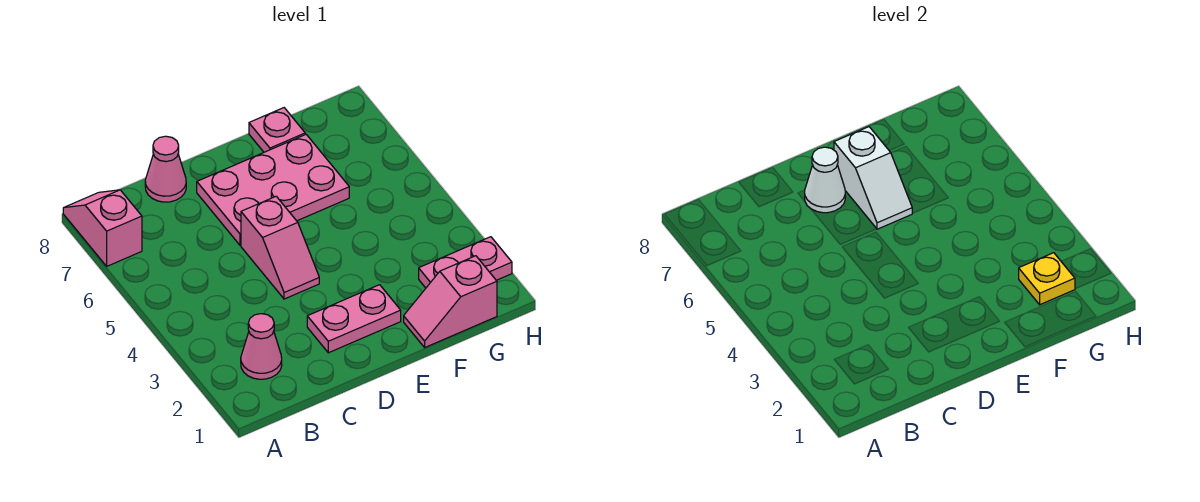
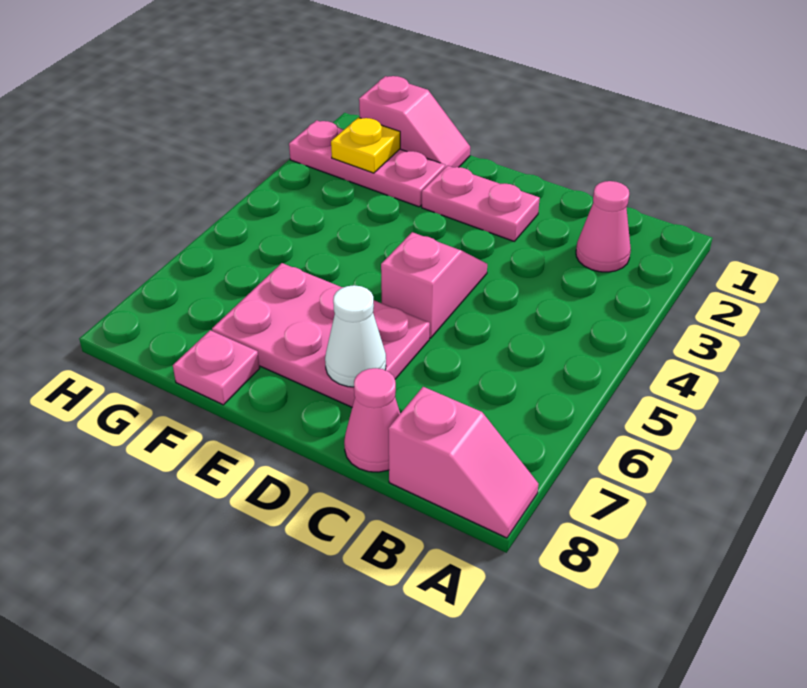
pink 1x2 slope [63,190,142,266] -> pink 1x2 slope turned to [388,387,539,538]
white 1x2 slope [834,127,912,229] -> none
pink 1x2 plate [419,237,512,288] -> pink 1x3 plate [289,120,445,207]

